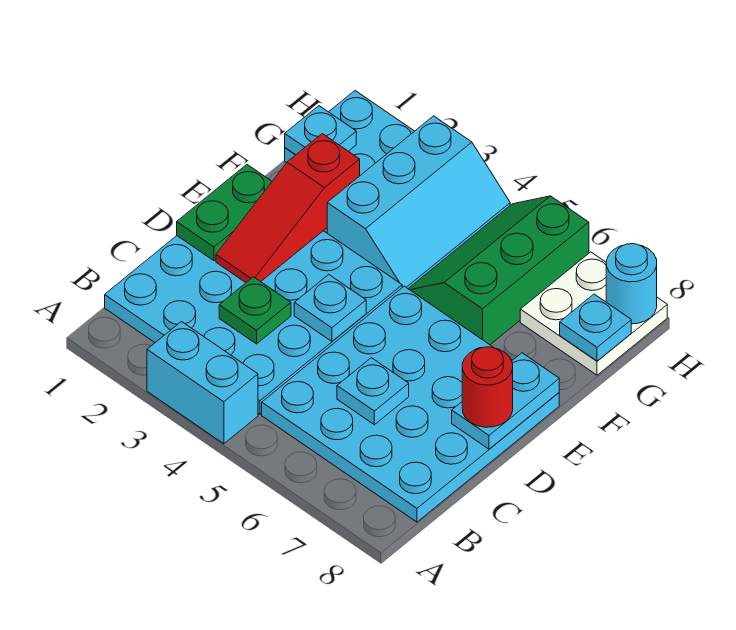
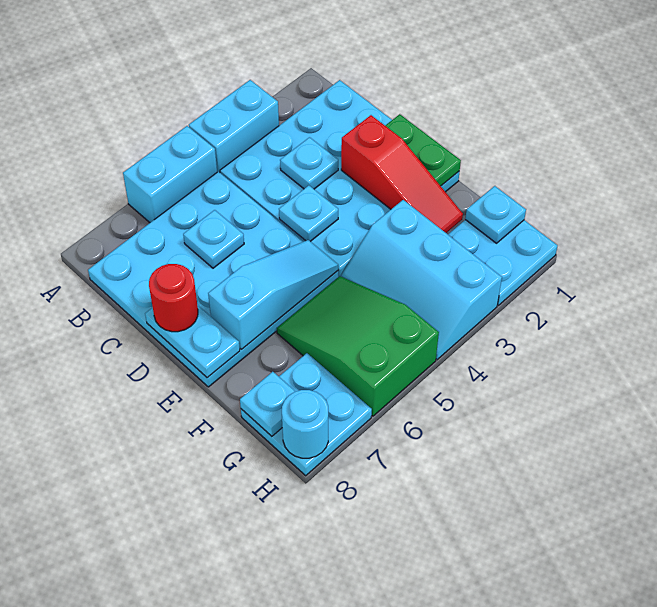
none -> cyan 1x2 brick [123,126,217,223]
green 1x1 plate [219,277,291,344] -> cyan 1x1 plate [280,137,338,189]
red 1x3 slope [216,134,360,282] -> red 1x3 slope turned to [341,115,463,233]
none -> cyan 1x3 slope [208,240,338,349]
green 2x3 slope [408,196,589,345] -> green 2x3 slope turned to [277,276,439,416]
white 2x2 plate [520,252,667,375] -> cyan 2x2 plate [241,353,372,476]

